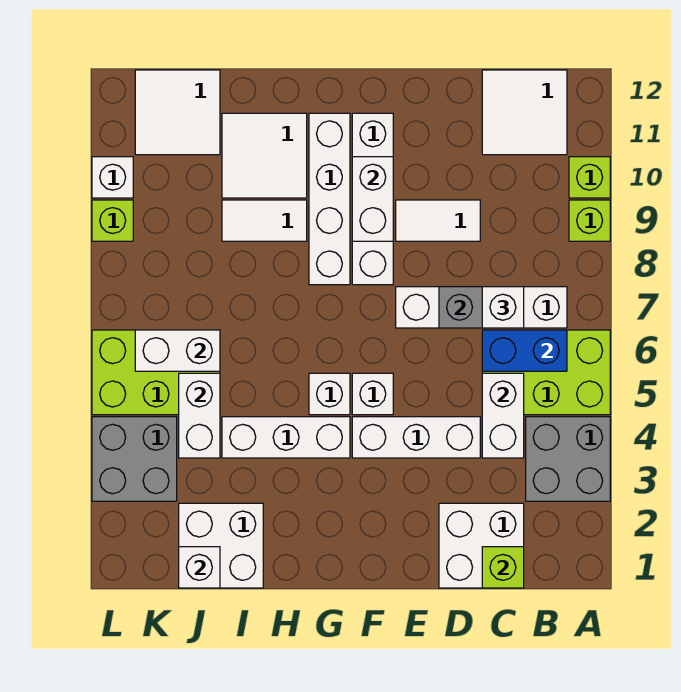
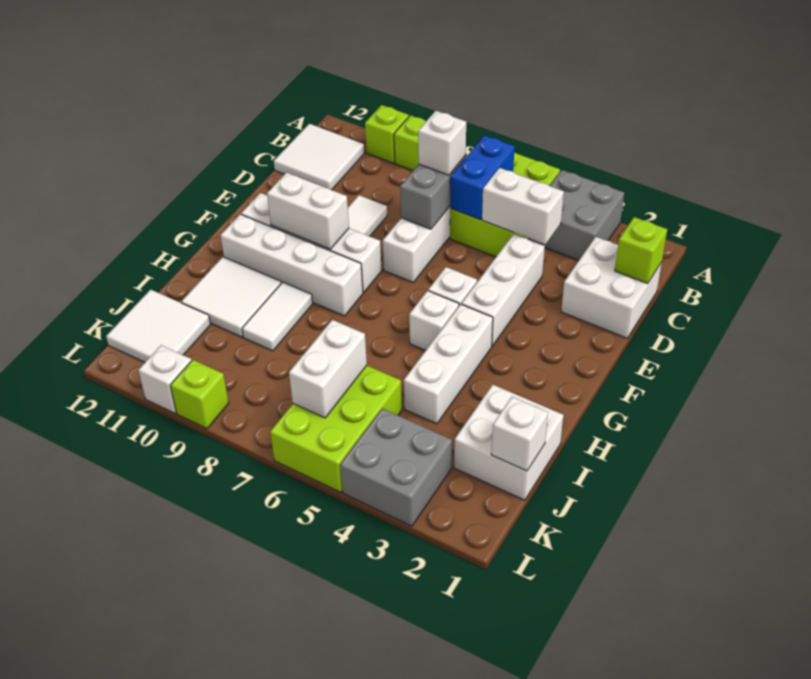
white 1x2 brick [179,373,220,458] -> none

